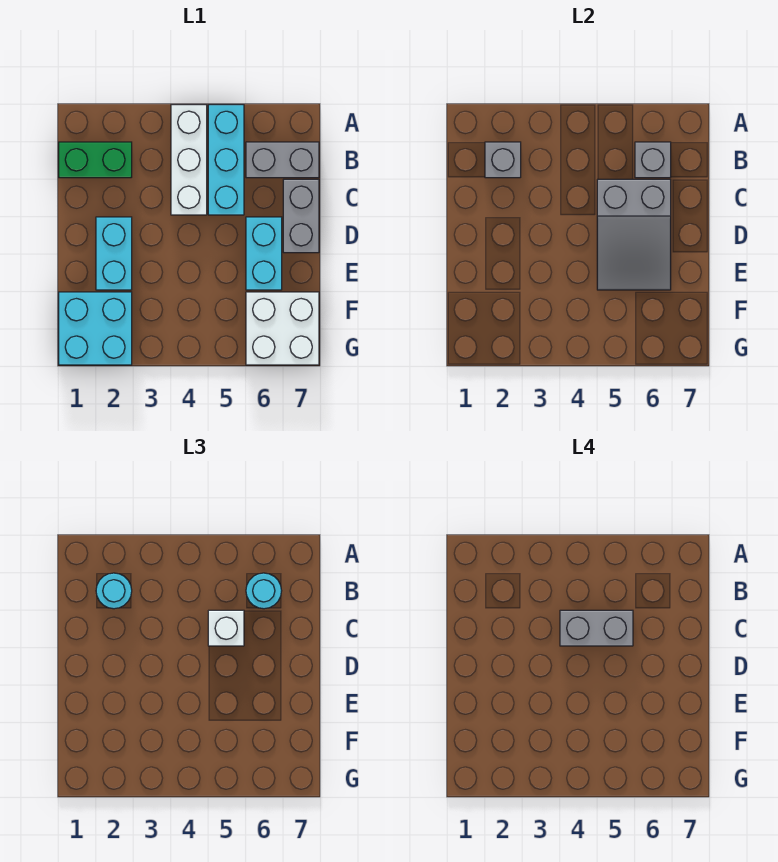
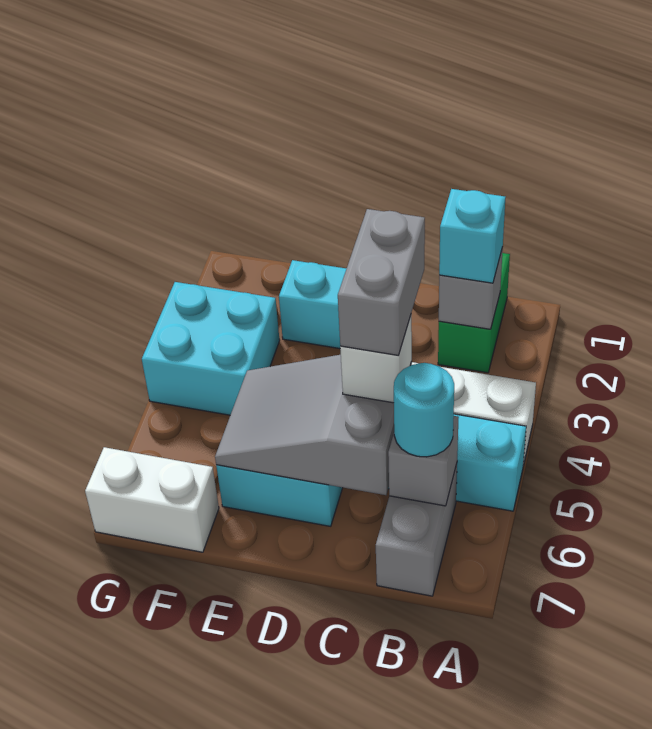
cyan 1x1 round brick [96,573,132,609] -> cyan 1x1 brick [439,189,505,283]
grey 1x2 brick [283,179,319,253] -> none
cyan 2x2 brick [59,292,132,365] -> cyan 2x2 brick moved to [142,282,280,415]
white 2x2 brick [246,292,319,365] -> white 1x2 brick [85,447,219,552]

